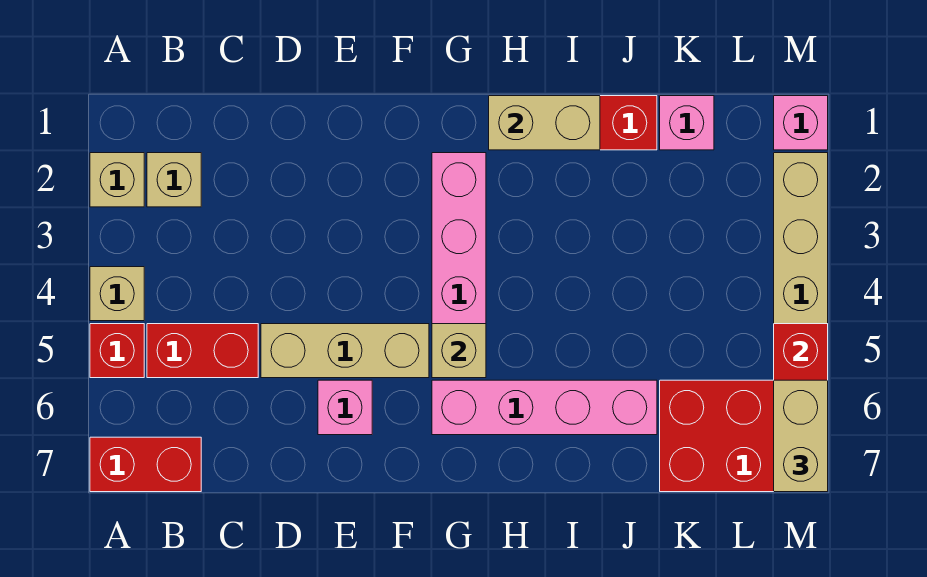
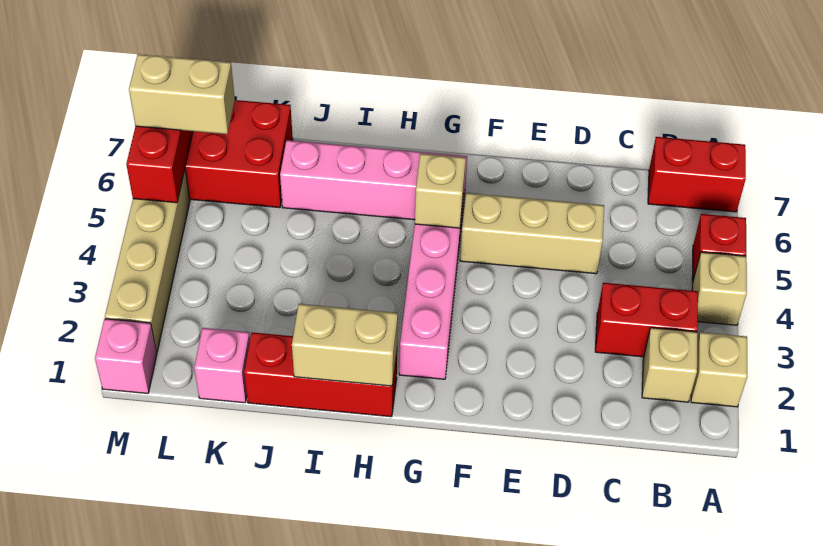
red 1x2 brick [147,324,258,378] -> red 1x2 brick moved to [595,283,698,357]
pink 1x1 brick [318,380,372,435] -> none
tan 1x2 brick [774,380,828,492] -> tan 1x2 brick turned to [129,54,235,134]

